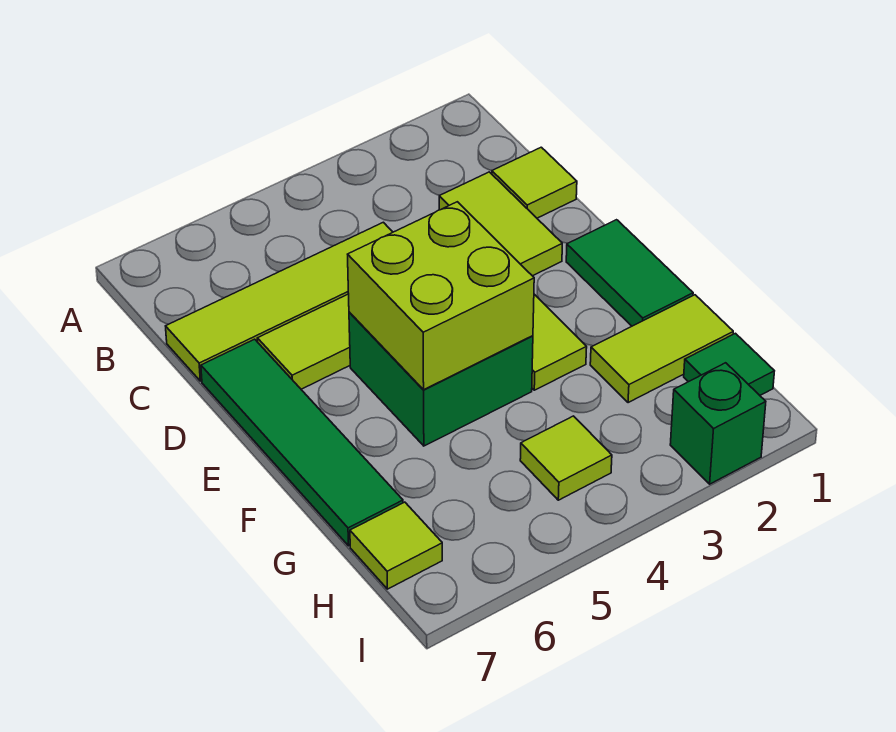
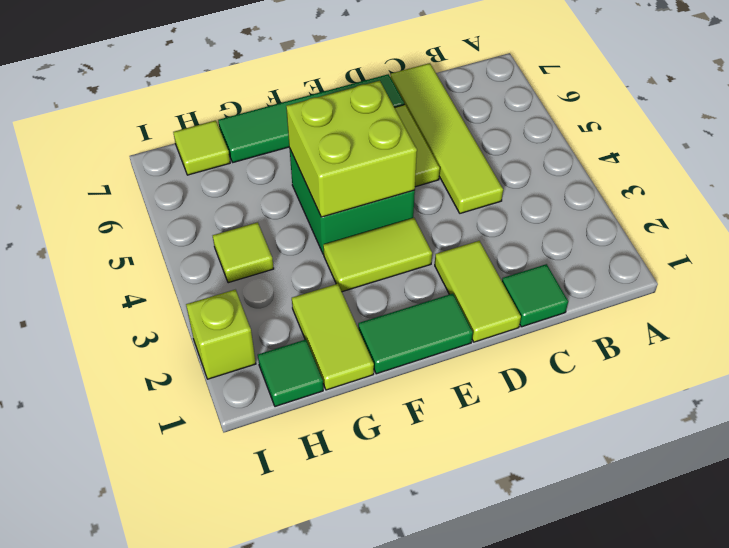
lime 1x1 tile [492,147,577,218] -> green 1x1 tile [502,264,568,327]
lime 1x2 tile [439,172,562,276] -> lime 1x2 tile turned to [435,241,521,342]
green 1x1 brick [670,363,766,484] -> lime 1x1 brick [186,290,256,379]

